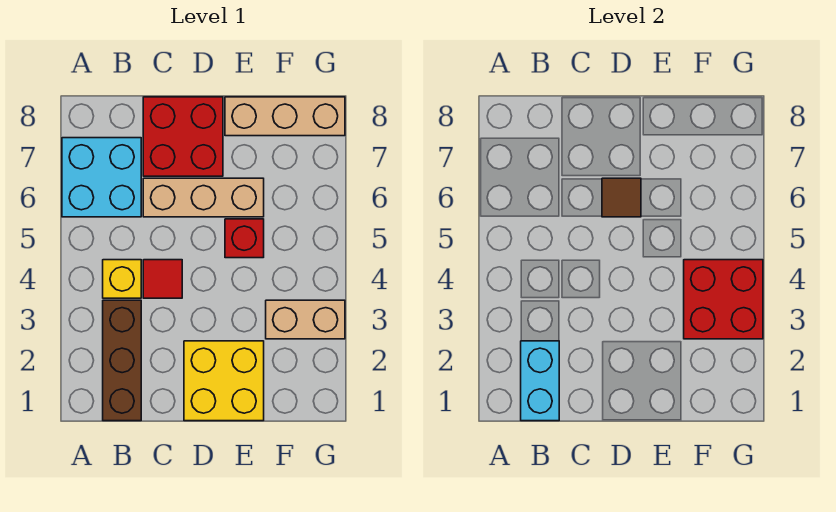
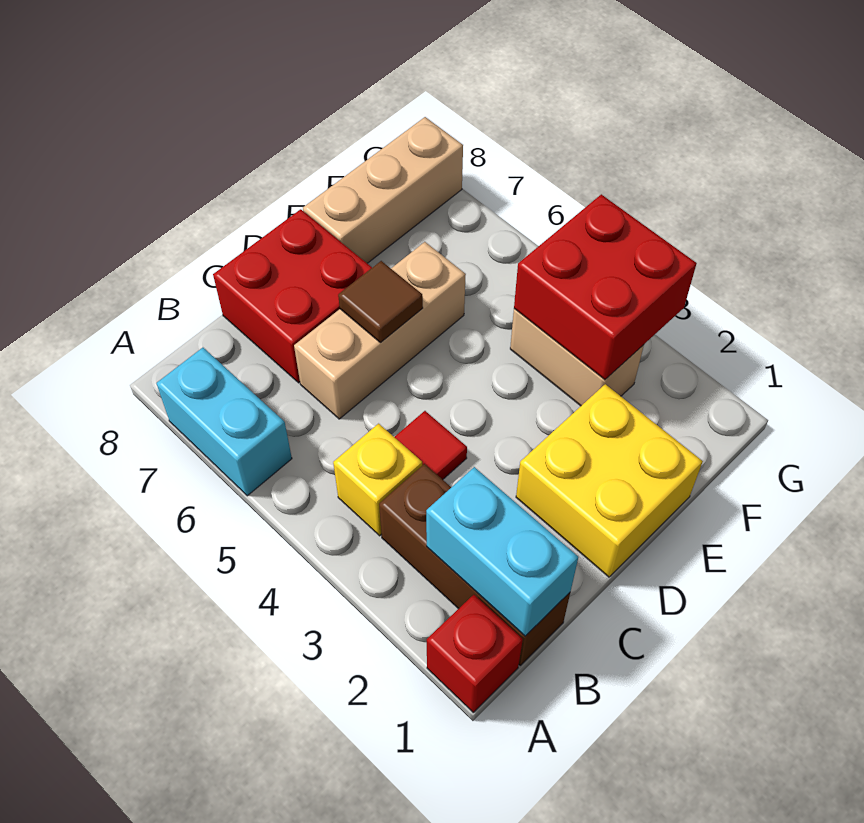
cyan 2x2 brick [62,138,141,217] -> cyan 1x2 brick [157,348,292,496]
red 1x1 brick [225,219,264,258] -> red 1x1 brick moved to [427,595,523,712]
tan 1x2 brick [266,300,345,339] -> tan 1x2 brick turned to [510,309,644,406]

